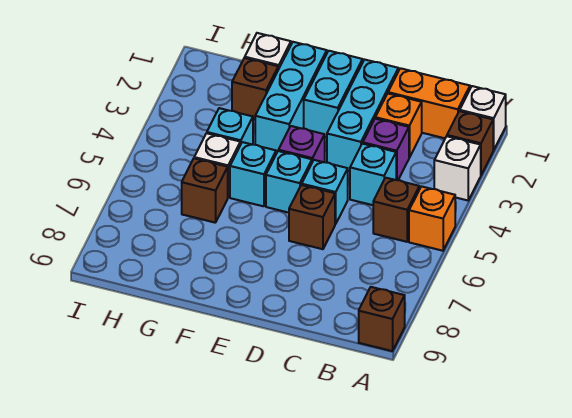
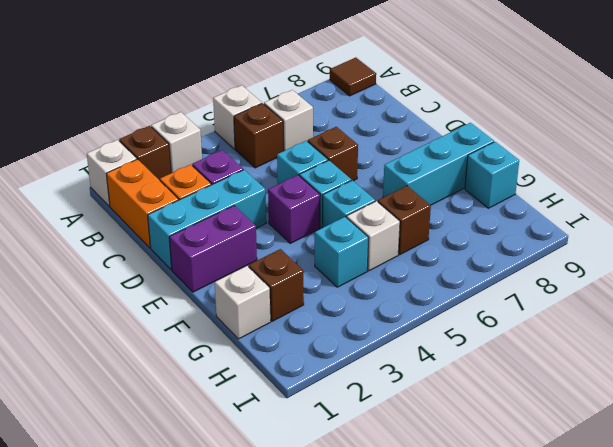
orange 1x1 brick [409,186,455,251] -> white 1x1 brick [213,85,262,149]
brown 1x1 brick [359,287,405,351] -> brown 1x1 tile [330,58,376,96]
none -> white 1x1 brick [264,90,313,151]
cyan 1x1 brick [350,144,396,205] -> cyan 1x1 brick moved to [465,142,519,208]
cyan 1x2 brick [304,51,363,137] -> purple 1x2 brick [169,206,257,292]
cyan 1x3 brick [255,42,327,153] -> cyan 1x3 brick moved to [383,123,494,205]

